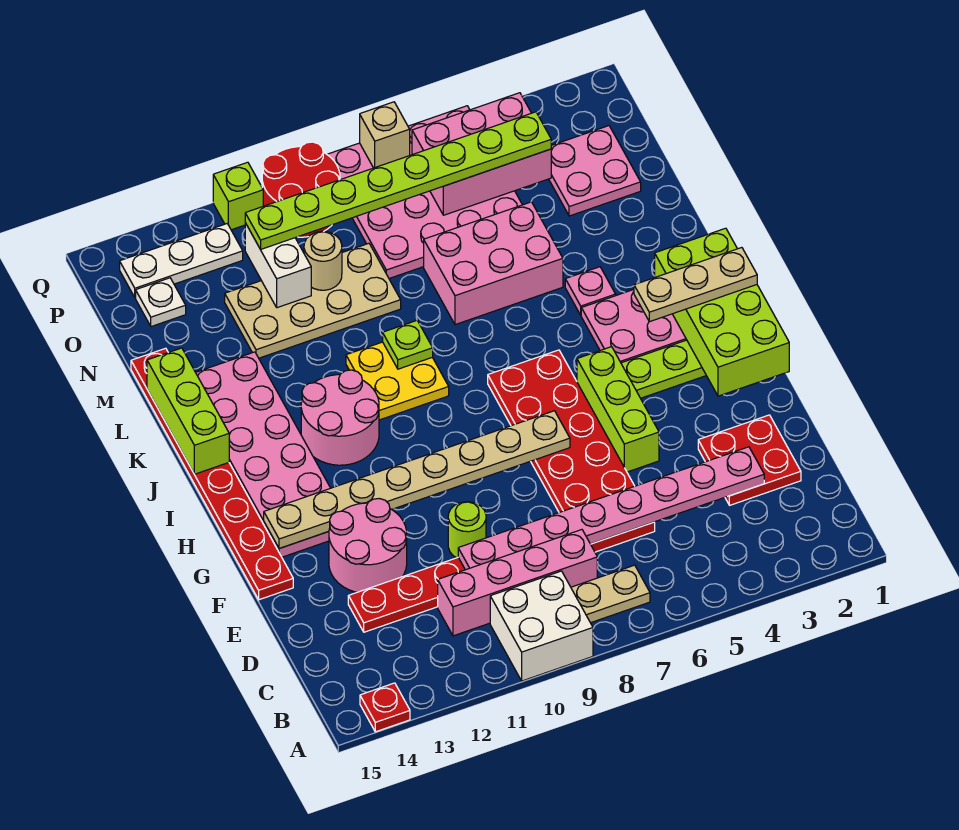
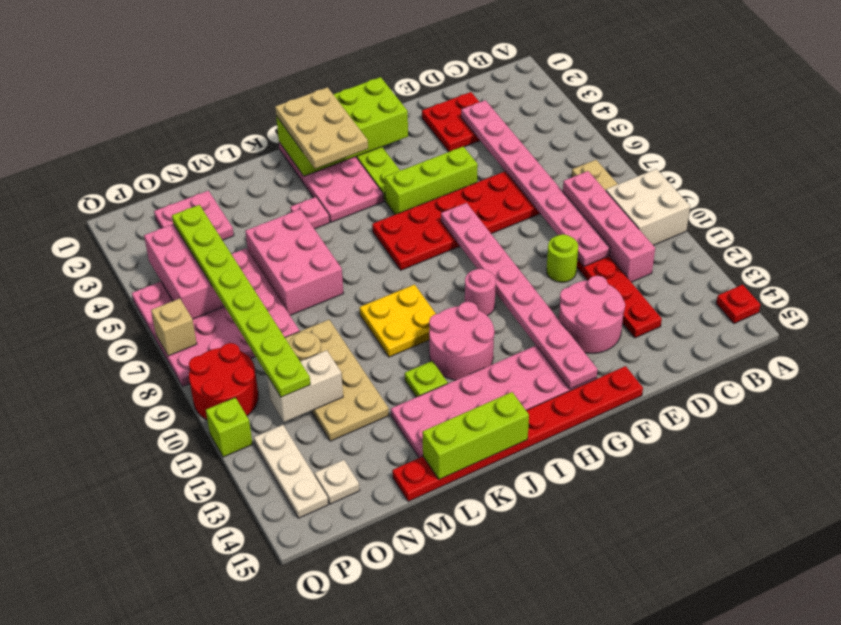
tan 1x8 plate [264,411,570,549] -> pink 1x8 plate [441,203,598,389]
none -> pink 1x1 round brick [465,269,496,316]
tan 1x3 plate [634,248,757,322] -> tan 2x3 plate [275,87,368,169]
lime 1x1 plate [383,321,433,369] -> lime 1x1 plate moved to [405,361,448,397]

